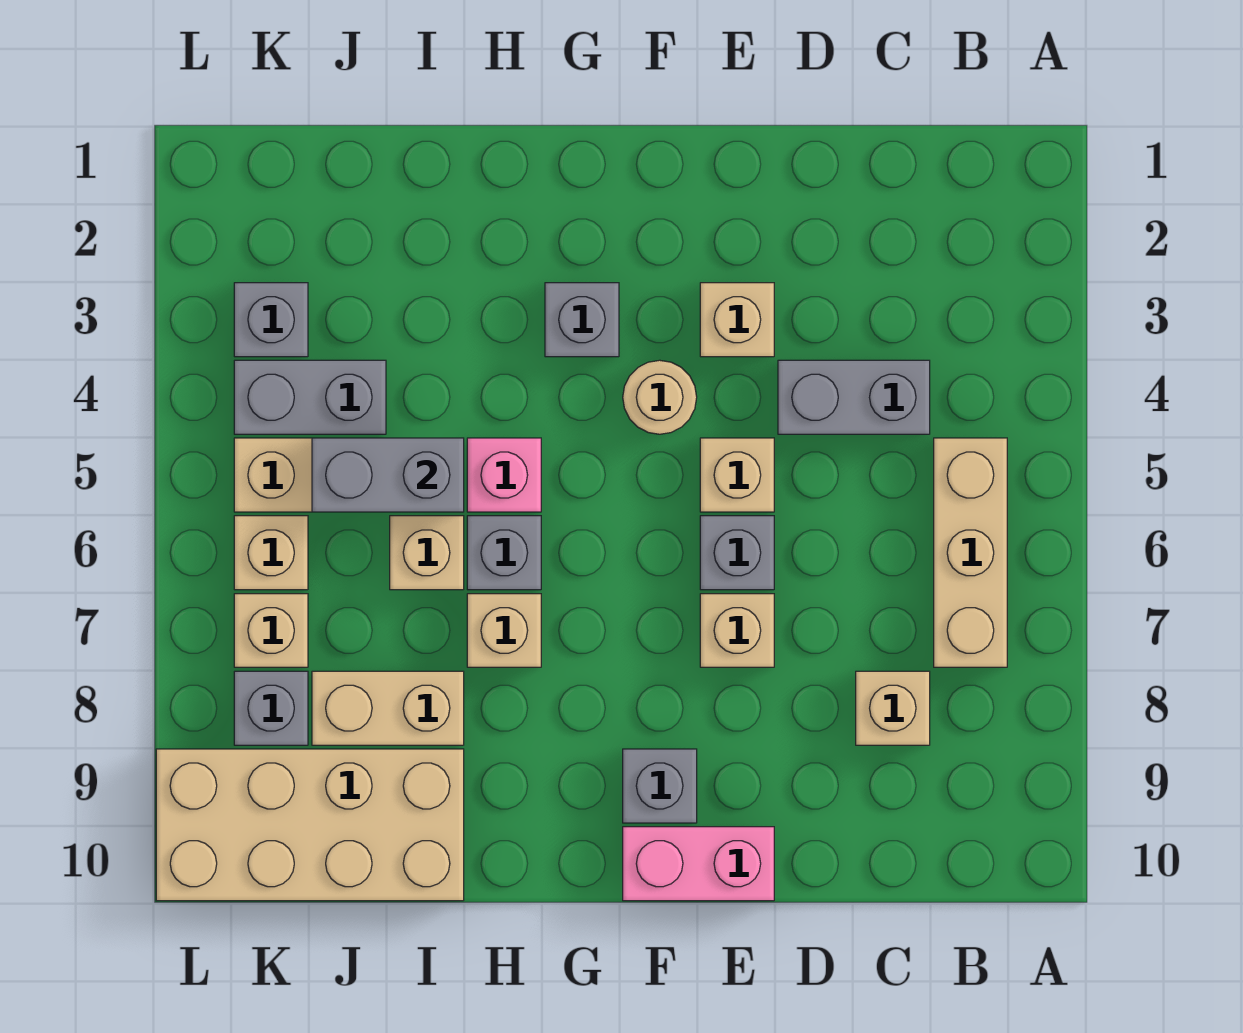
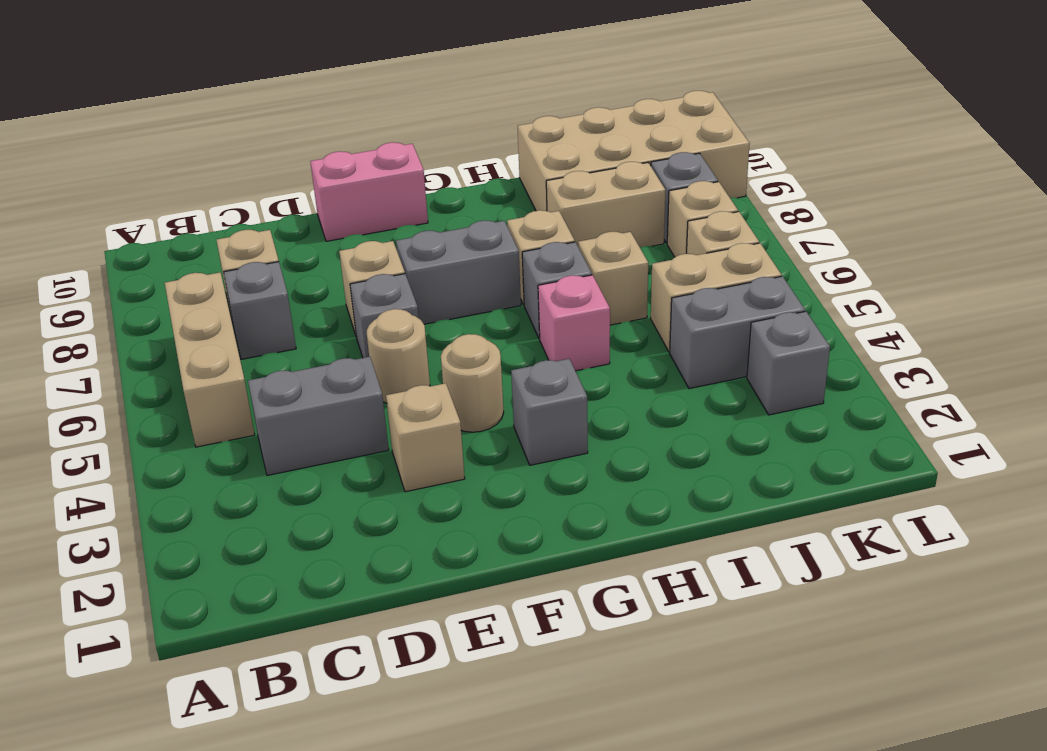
tan 1x1 brick [700,438,774,512] -> tan 1x1 round brick [367,309,430,403]
grey 1x1 brick [623,749,697,823] -> grey 1x1 brick moved to [224,262,296,359]
grey 1x2 brick [312,438,464,512] -> grey 1x2 brick moved to [396,220,521,324]

